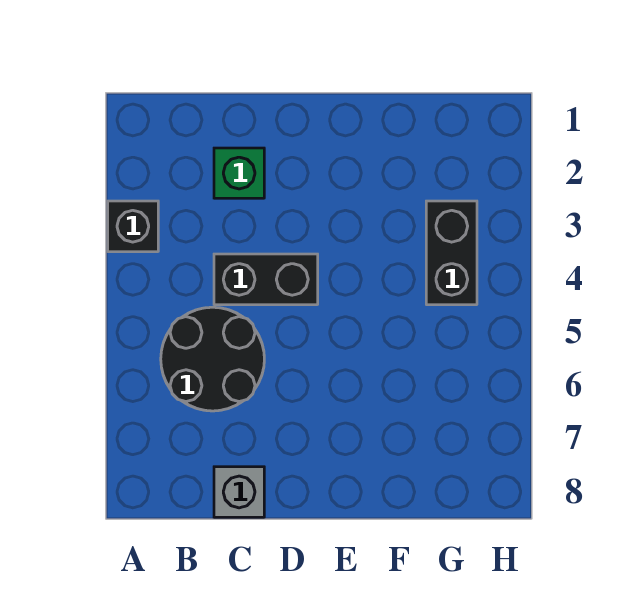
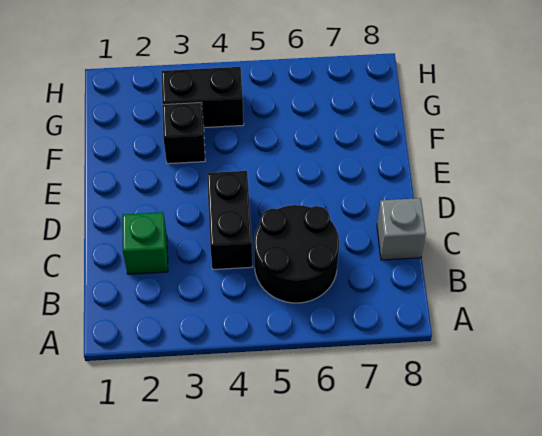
black 1x1 brick [108,201,158,252] -> black 1x1 brick moved to [162,103,205,164]

